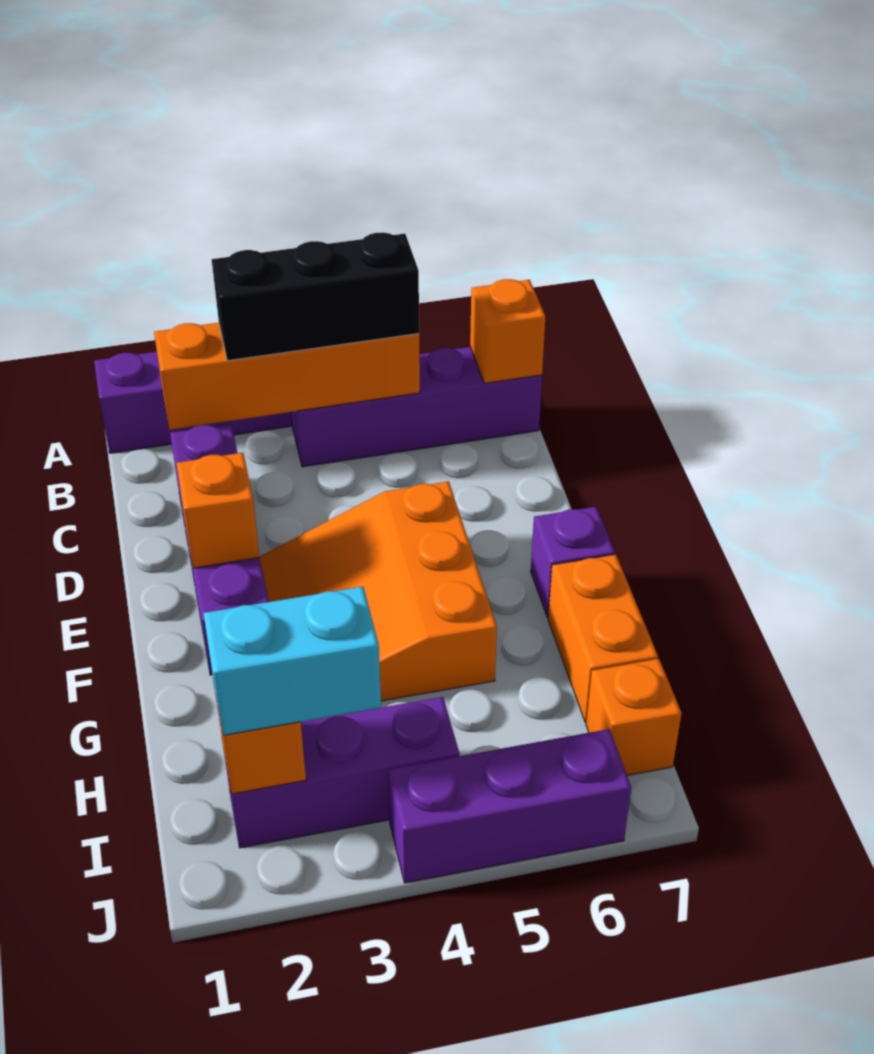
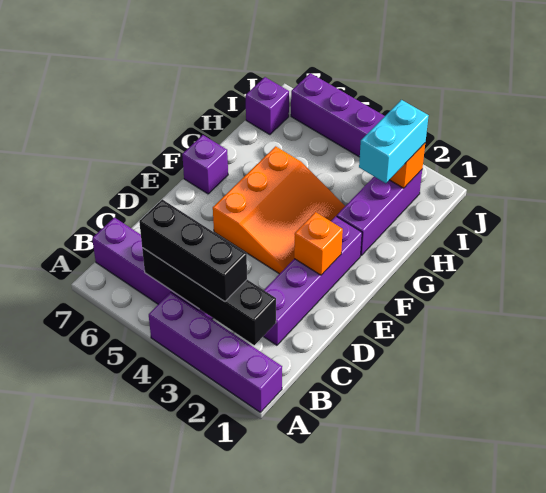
orange 1x4 brick [154,323,420,430] -> black 1x4 brick [142,248,276,345]
orange 1x1 brick [470,279,546,383] -> none
orange 1x2 brick [548,554,658,723] -> none
purple 1x3 brick [223,697,460,848] -> purple 1x3 brick turned to [337,170,422,255]
cyan 1x2 brick [204,587,381,735] -> cyan 1x2 brick turned to [359,100,429,183]
orange 1x1 brick [586,659,682,776] -> purple 1x1 brick [246,77,289,135]

